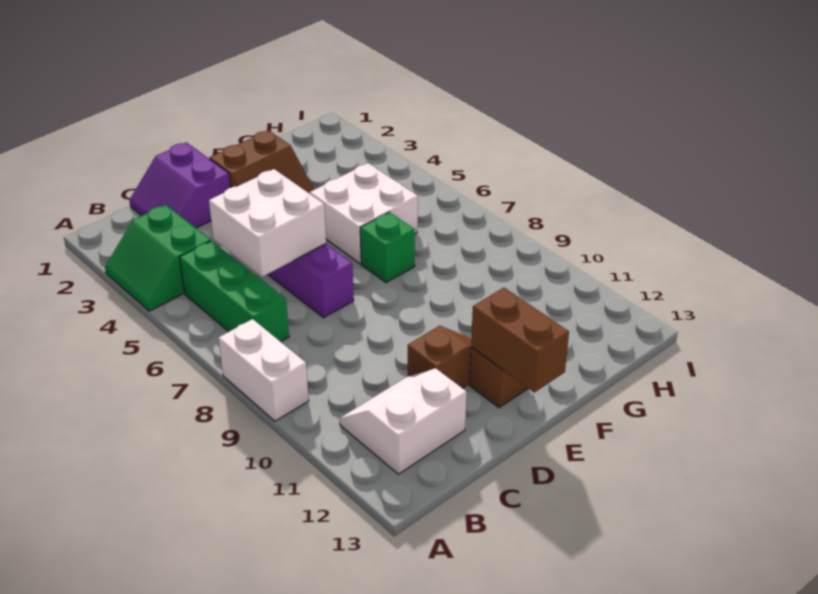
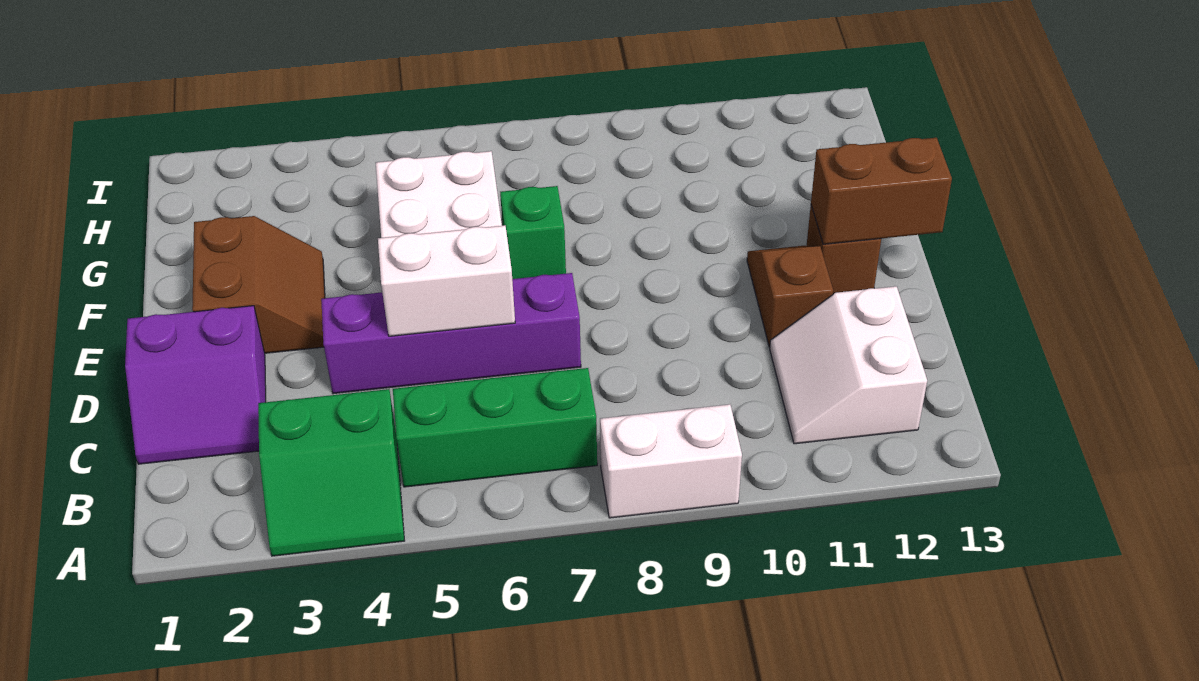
white 2x2 brick [209,169,326,277] -> white 1x2 brick [378,225,515,336]

